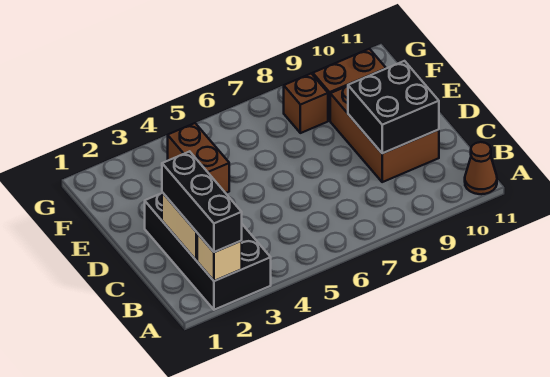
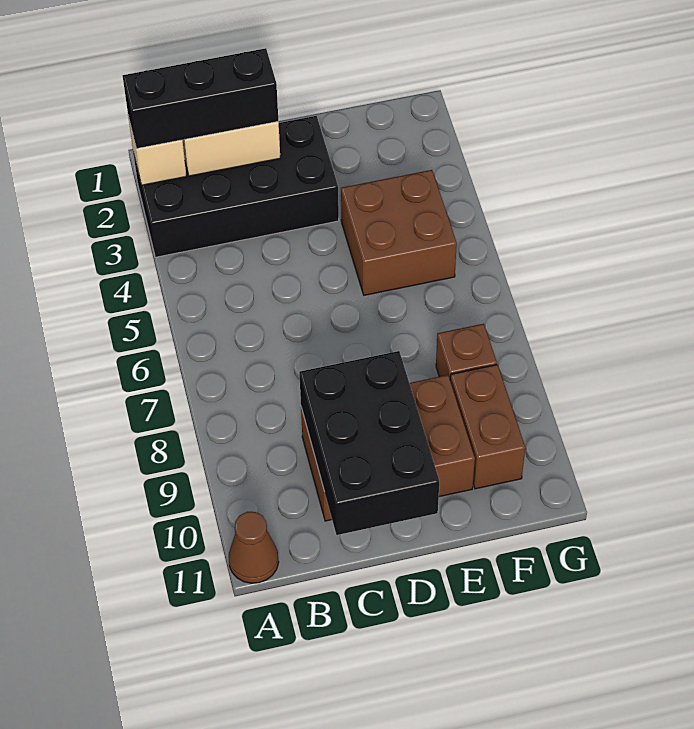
black 2x2 brick [348,61,439,153] -> black 2x3 brick [299,351,439,535]
brown 1x2 brick [168,123,229,193] -> brown 2x2 brick [341,170,457,295]

